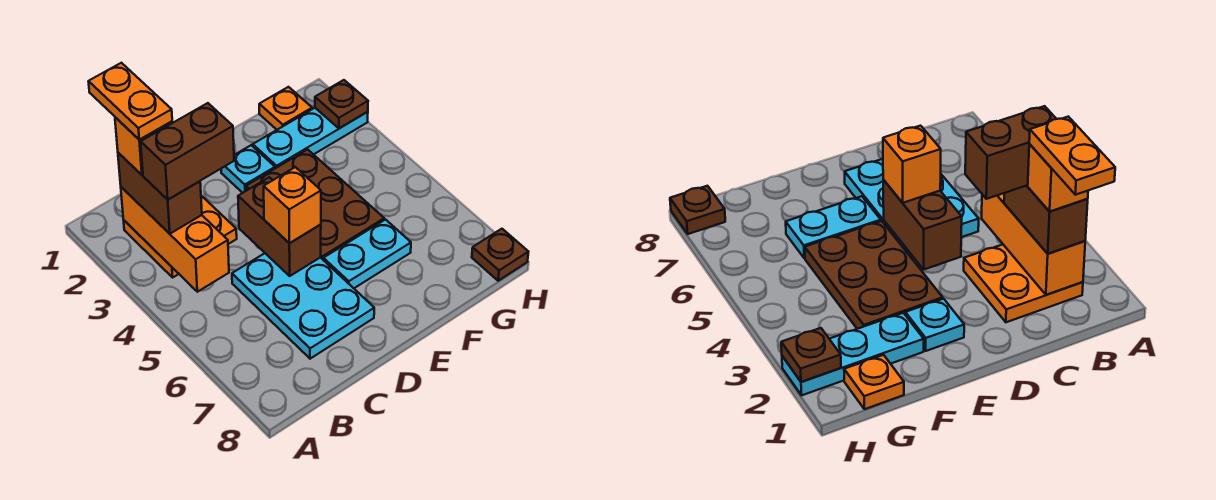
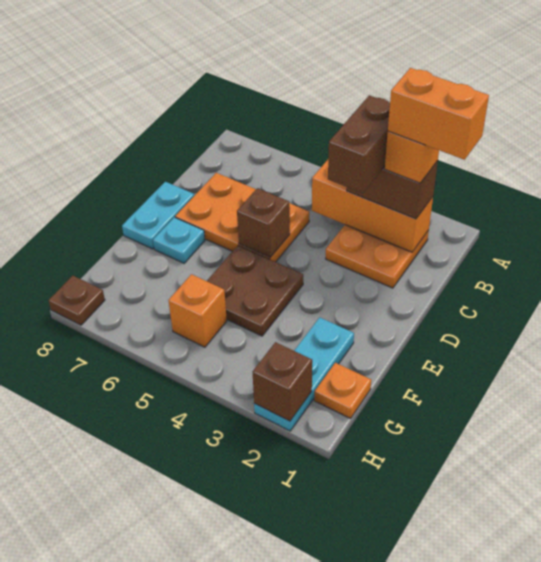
orange 1x2 plate [88,63,172,140] -> orange 1x2 brick [388,68,489,160]
cyan 2x3 plate [232,253,374,359] -> orange 2x3 plate [175,173,309,262]
brown 1x2 brick [238,177,321,276] -> brown 1x1 brick [237,188,290,258]
orange 1x1 brick [264,167,321,243] -> orange 1x1 brick moved to [168,274,227,347]
cyan 1x1 plate [221,145,275,193] -> cyan 1x1 plate moved to [153,217,205,263]
brown 2x3 plate [246,149,384,259] -> brown 2x2 plate [207,246,303,336]
cyan 1x2 plate [323,220,411,288] -> cyan 1x2 plate moved to [122,182,194,249]
brown 1x1 plate [315,80,368,128] -> brown 1x1 brick [253,342,312,421]

